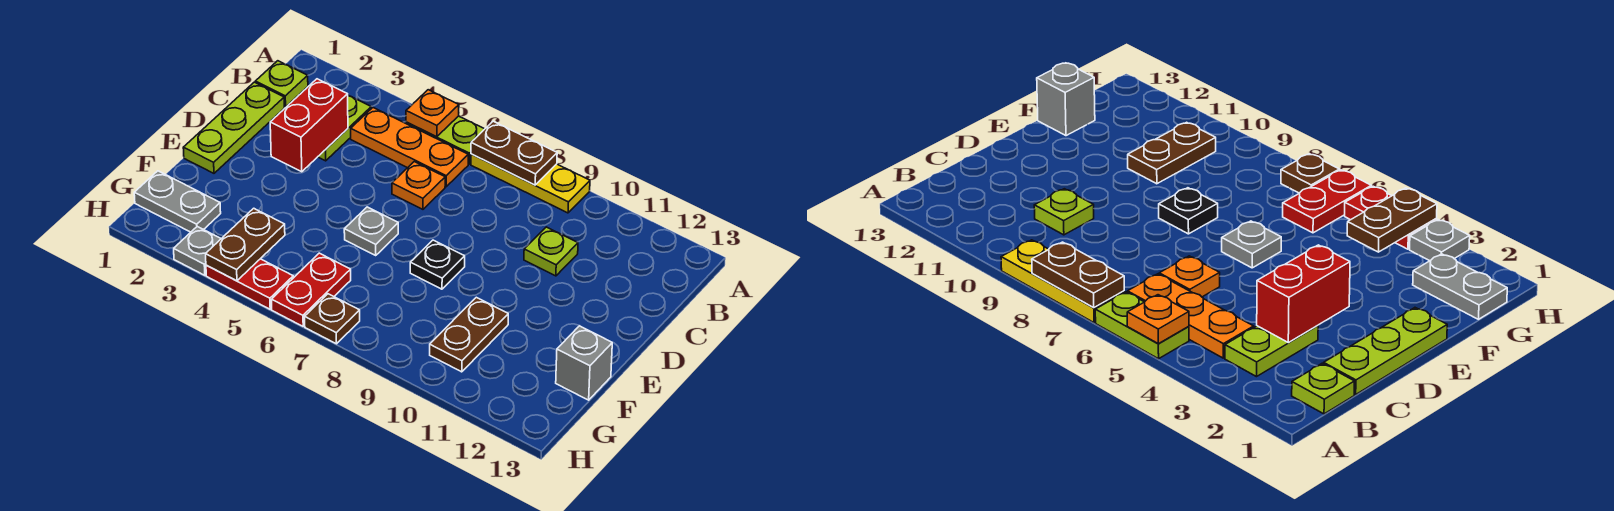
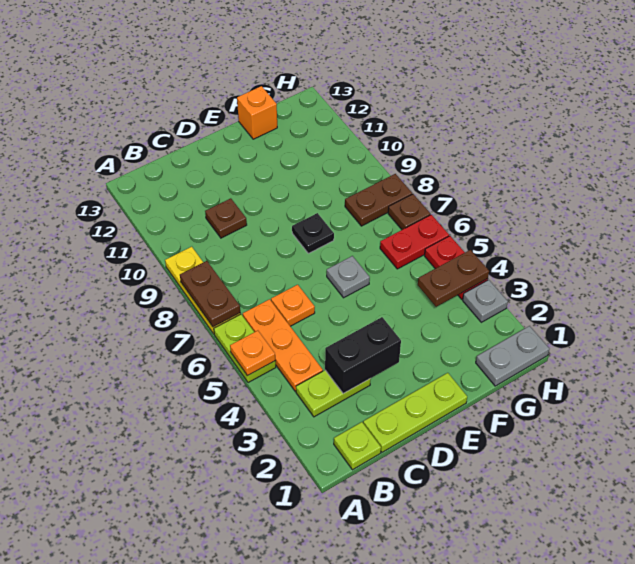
red 1x2 brick [270,79,348,172] -> black 1x2 brick [325,317,401,394]
lime 1x1 plate [524,227,578,276] -> brown 1x1 plate [205,198,247,238]
brown 1x2 plate [430,297,508,372] -> brown 1x2 plate moved to [345,174,412,226]
grey 1x1 brick [556,326,612,400] -> orange 1x1 brick [237,86,277,139]
grey 1x2 plate [134,171,221,232] -> grey 1x2 plate turned to [476,326,550,386]

